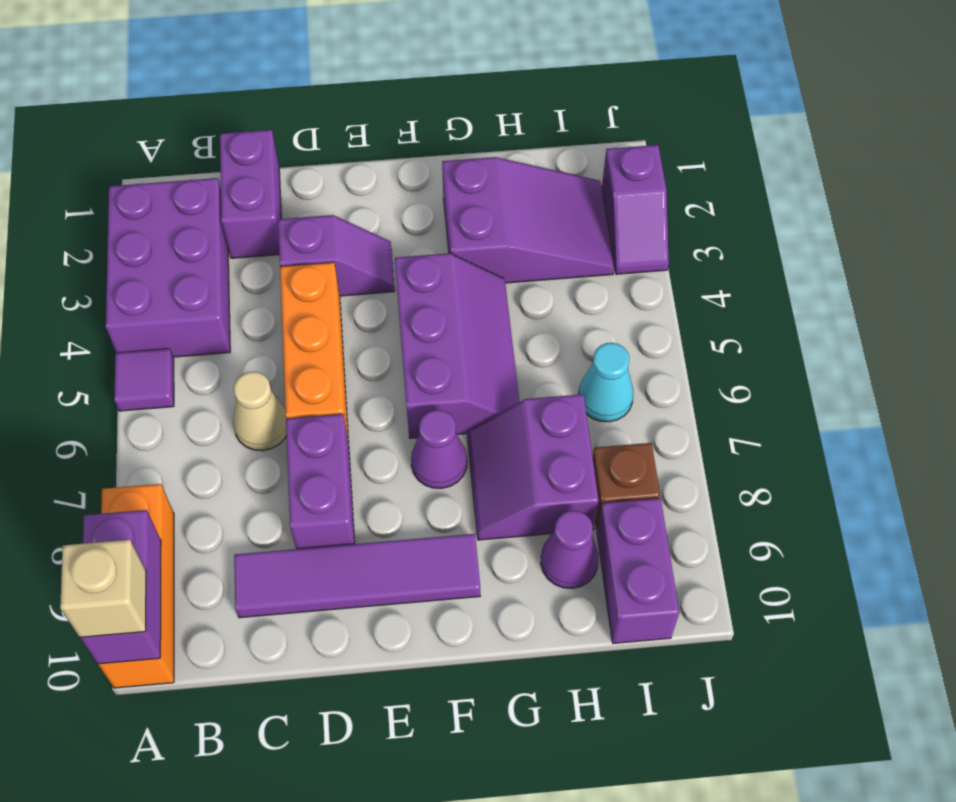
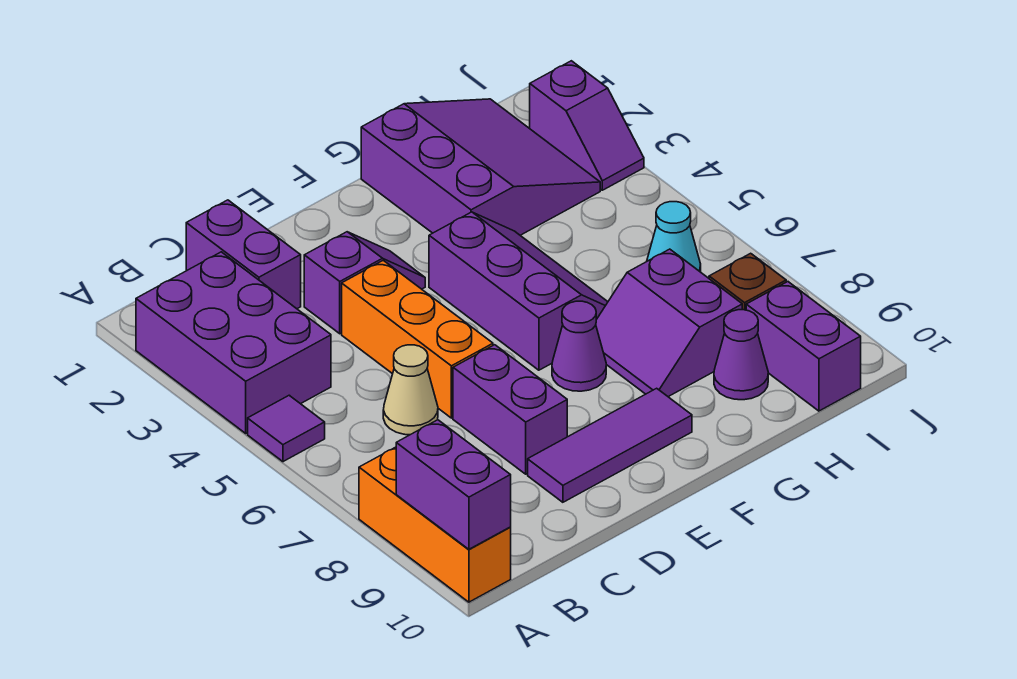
tan 1x1 brick [60,540,146,637] -> none
purple 1x4 tile [234,534,480,618] -> purple 1x3 tile [528,388,692,502]
purple 2x3 slope [442,157,614,283] -> purple 3x3 slope [361,99,600,235]

